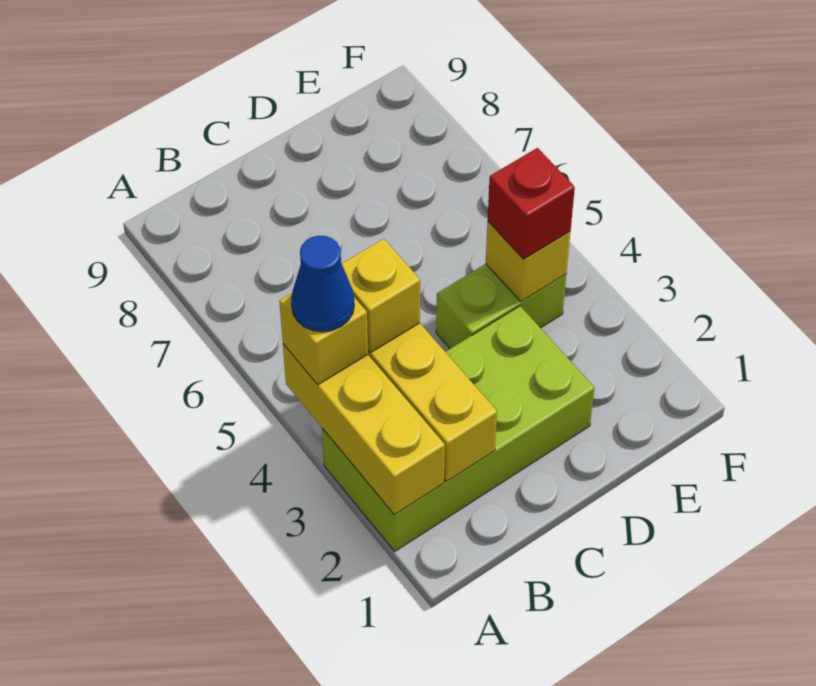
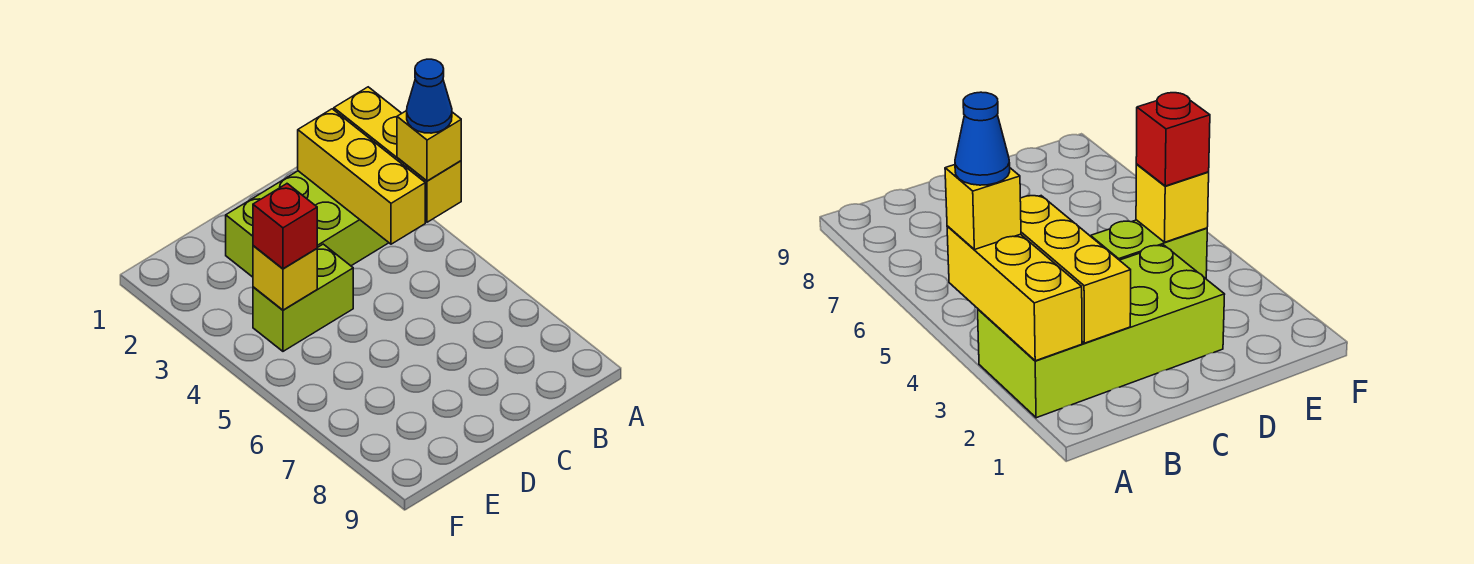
yellow 1x1 brick [342,239,420,353] -> none

